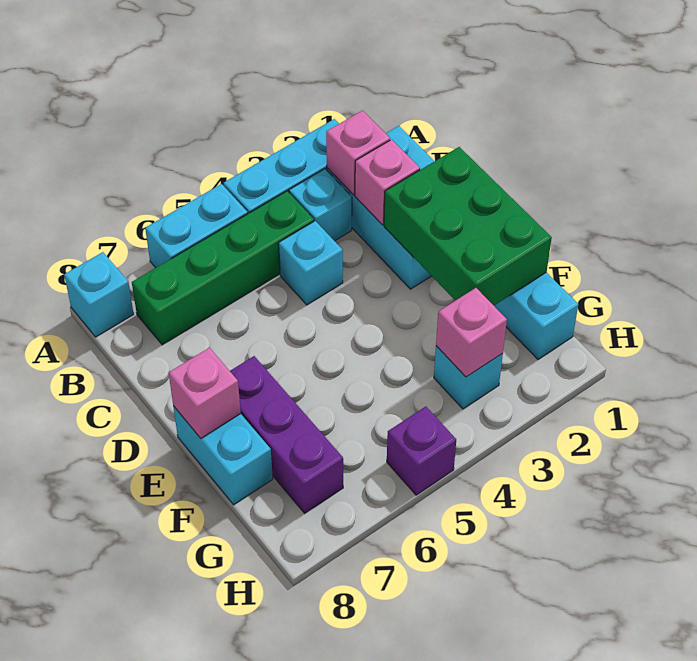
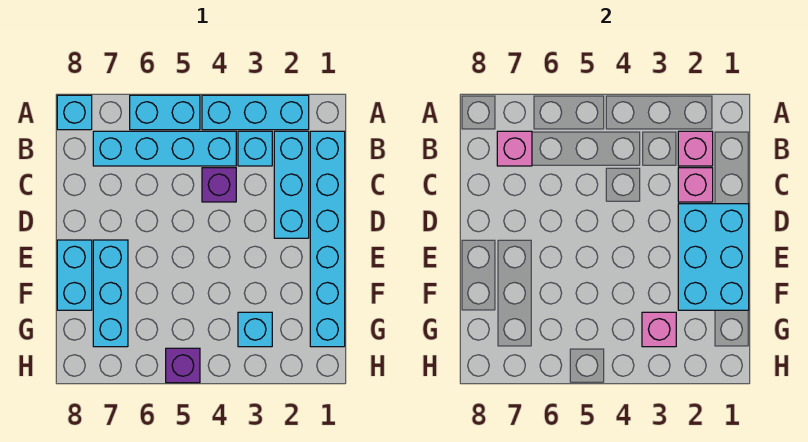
green 1x4 brick [132,191,314,345] -> cyan 1x4 brick [93,131,236,166]
cyan 1x1 brick [279,221,343,305] -> purple 1x1 brick [202,168,236,202]
green 2x3 brick [384,147,552,305] -> cyan 2x3 brick [678,204,749,310]
purple 1x3 brick [230,356,343,513] -> cyan 1x3 brick [93,240,128,347]
pink 1x1 brick [169,348,241,438] -> pink 1x1 brick moved to [497,131,532,166]

